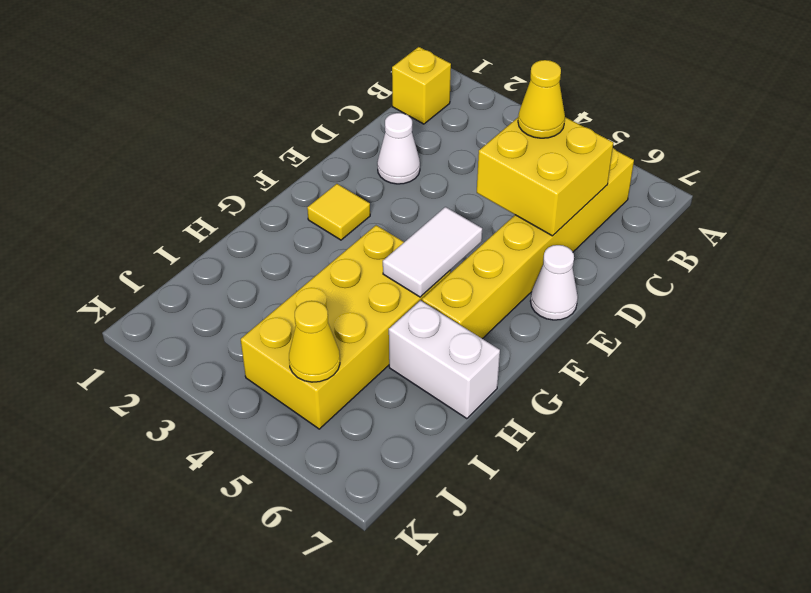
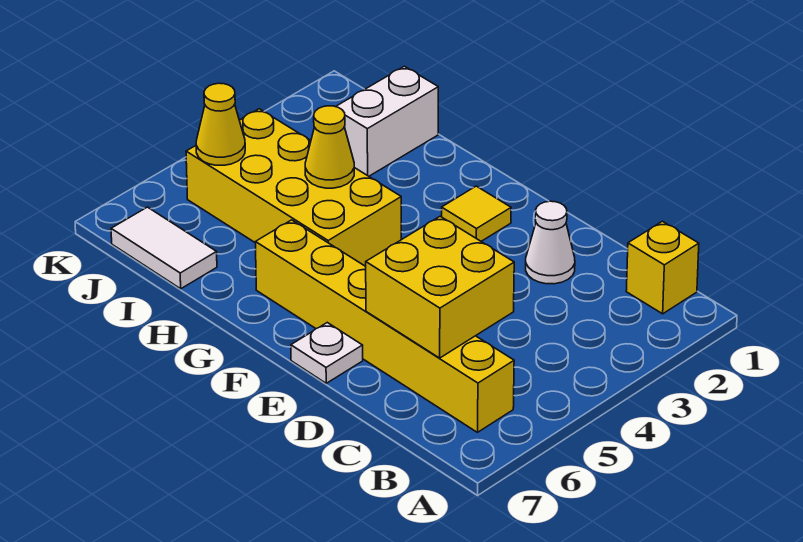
yellow 1x1 cone [518,60,565,138] -> yellow 1x1 cone moved to [305,106,354,188]
white 1x1 cone [530,245,578,320] -> white 1x1 plate [291,323,363,383]
white 1x2 tile [383,207,482,297] -> white 1x2 tile moved to [111,207,217,289]
white 1x2 brick [389,300,500,419] -> white 1x2 brick moved to [336,66,438,176]

